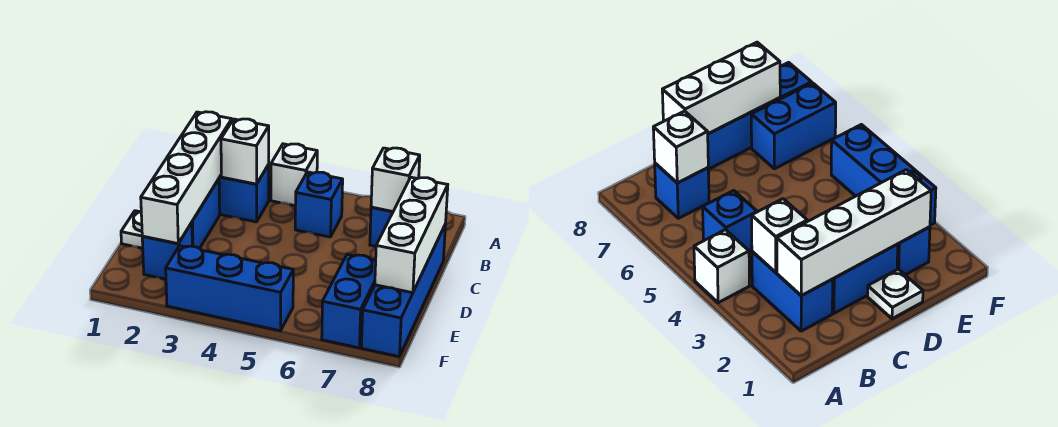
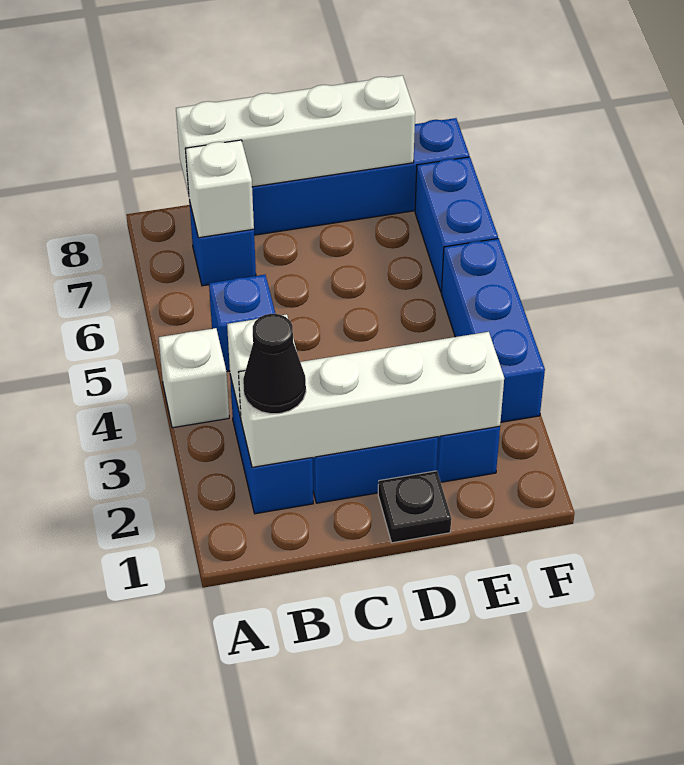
none -> black 1x1 cone [243,314,306,414]
white 1x3 brick [375,177,448,293] -> white 1x4 brick [176,75,415,195]
white 1x1 plate [121,211,143,248] -> black 1x1 plate [378,471,451,543]
blue 1x2 brick [322,254,376,348] -> blue 1x2 brick turned to [415,157,498,292]

